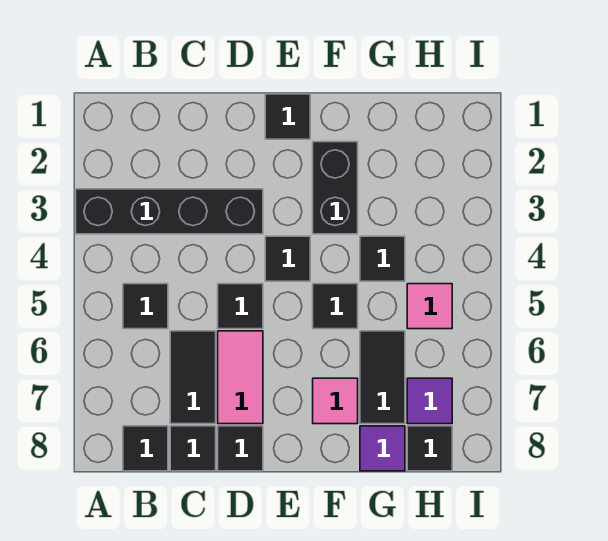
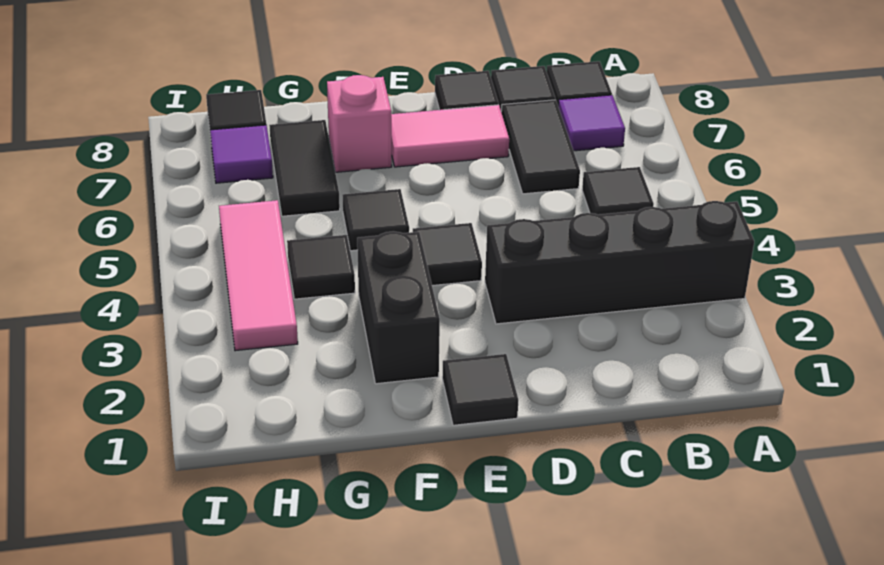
black 1x1 tile [218,284,263,329] -> none
pink 1x2 tile [218,331,263,424] -> pink 1x2 tile turned to [391,105,509,167]
pink 1x1 tile [313,378,358,424] -> pink 1x1 brick [327,75,392,172]
purple 1x1 tile [360,426,405,471] -> purple 1x1 tile moved to [558,95,625,151]
pink 1x1 tile [407,284,452,329] -> pink 1x3 tile [219,200,298,351]

